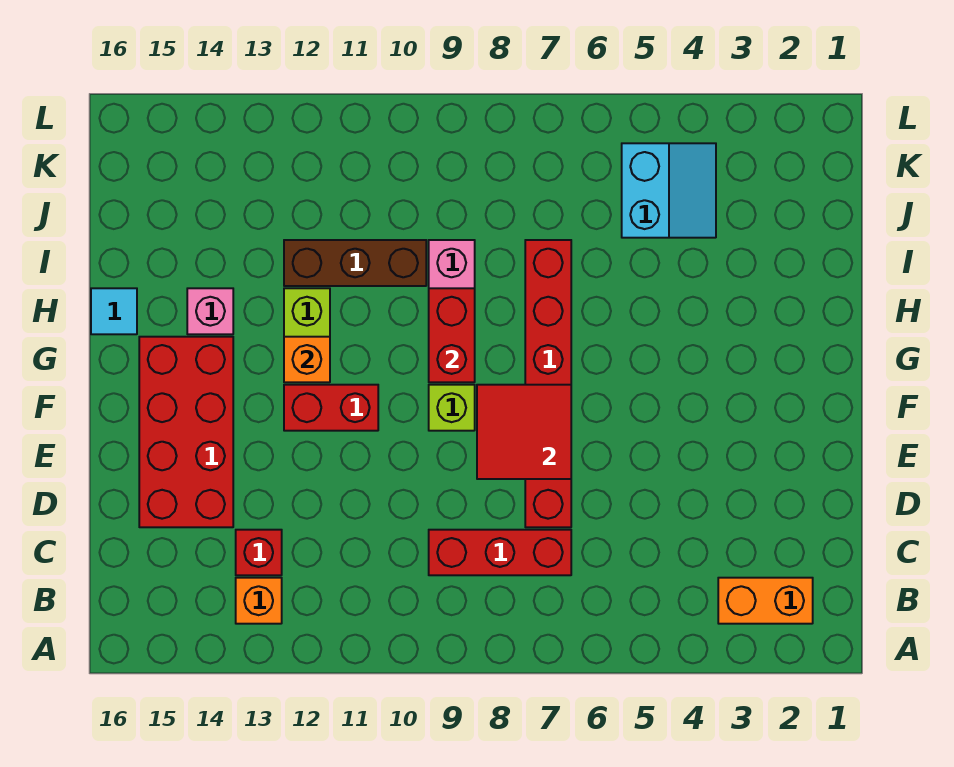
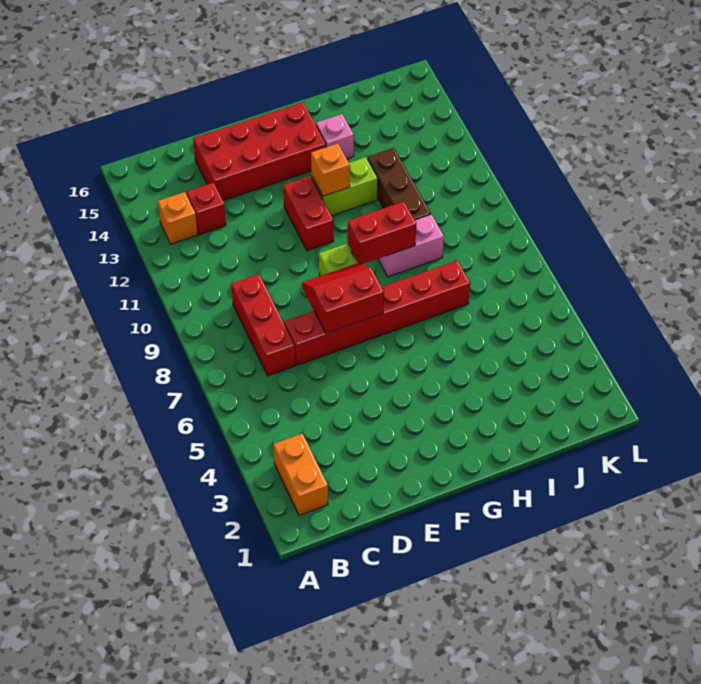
red 2x2 tile [477,385,571,479] -> red 2x2 slope [302,263,384,334]
cyan 1x1 tile [91,288,137,334] -> none
cyan 2x2 slope [622,143,716,238] -> none

